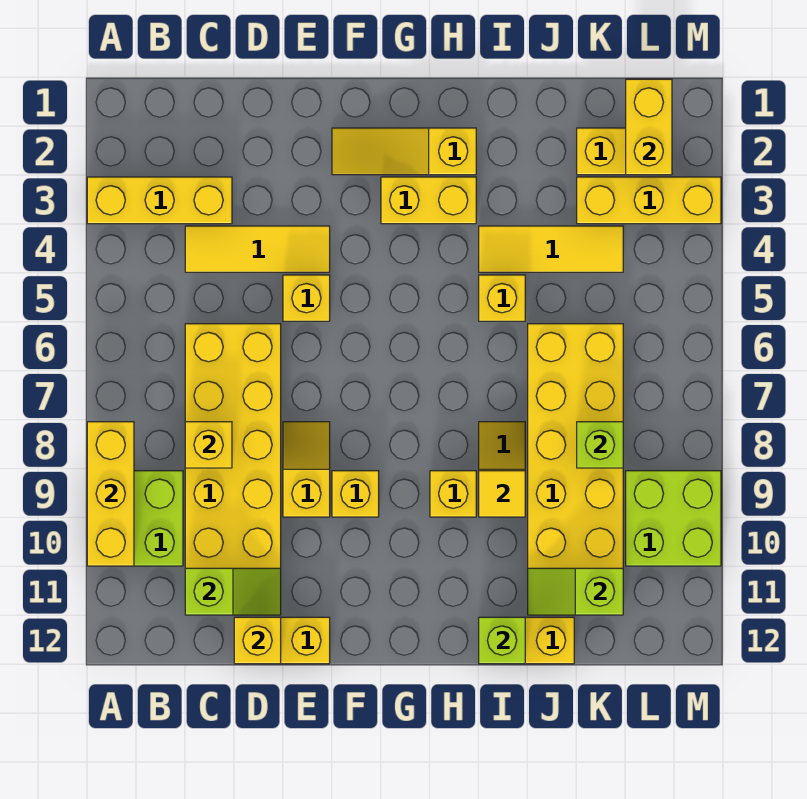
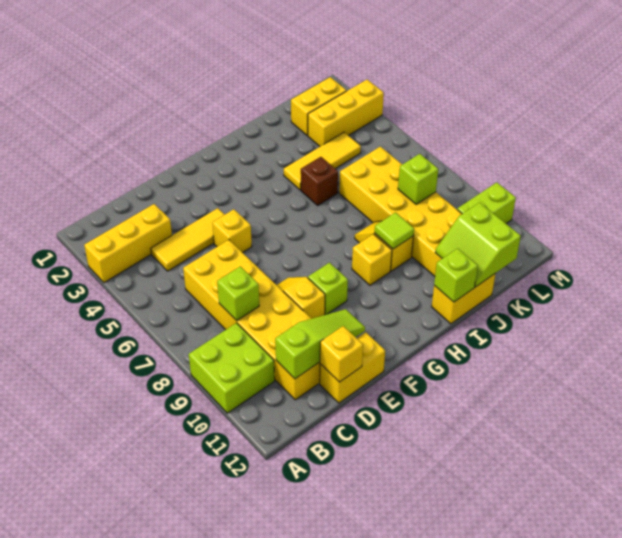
yellow 1x3 brick [87,422,134,566] -> none
yellow 1x1 brick [185,422,232,468] -> lime 1x1 brick [217,266,259,321]
lime 1x2 slope [185,568,281,615] -> lime 1x3 slope [275,309,365,379]
yellow 1x3 slope [332,128,476,175] -> none
yellow 1x1 brick [332,471,379,517] -> lime 1x1 brick [308,263,348,315]
yellow 1x2 brick [381,177,476,224] -> none
yellow 1x1 brick [479,275,525,321] -> brown 1x1 brick [301,157,338,205]
yellow 1x1 tile [479,471,525,517] -> lime 1x1 tile [375,213,414,249]
lime 1x2 slope [528,568,623,615] -> lime 2x2 slope [435,202,521,287]
yellow 1x2 brick [626,79,672,175] -> none
lime 2x2 brick [626,471,721,566] -> lime 1x2 brick [457,182,516,223]

